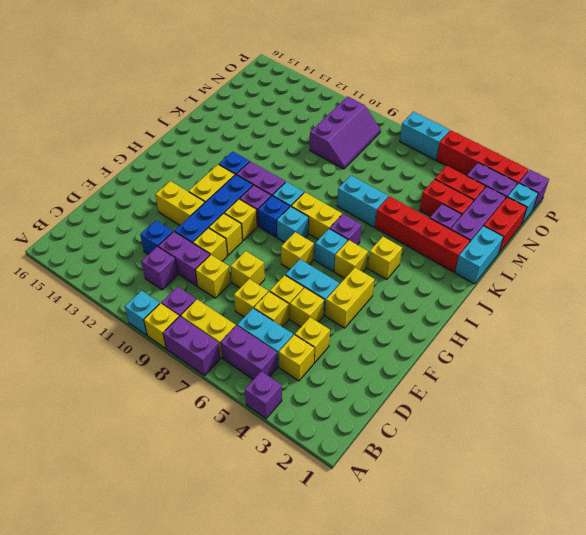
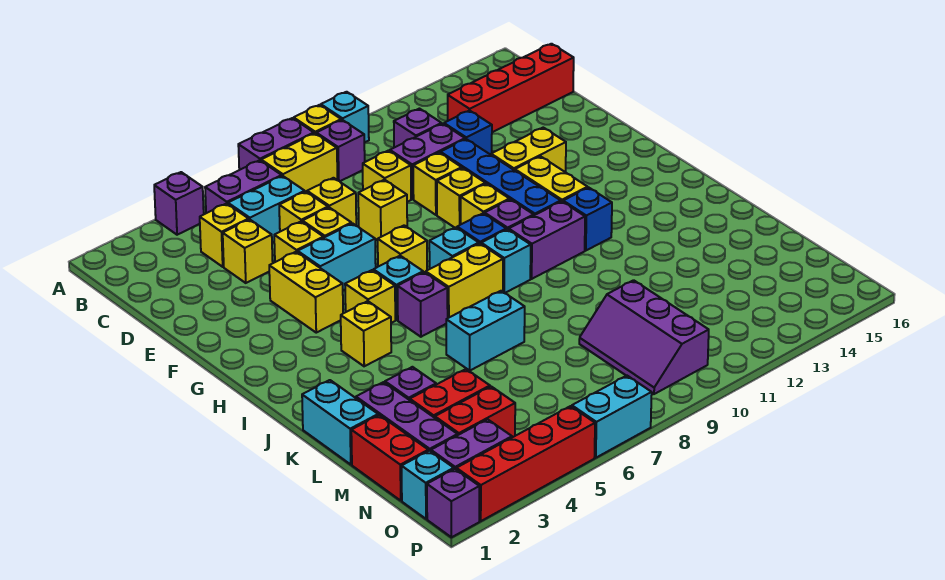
red 1x4 brick [375,196,470,272] -> red 1x4 brick moved to [448,44,574,132]

